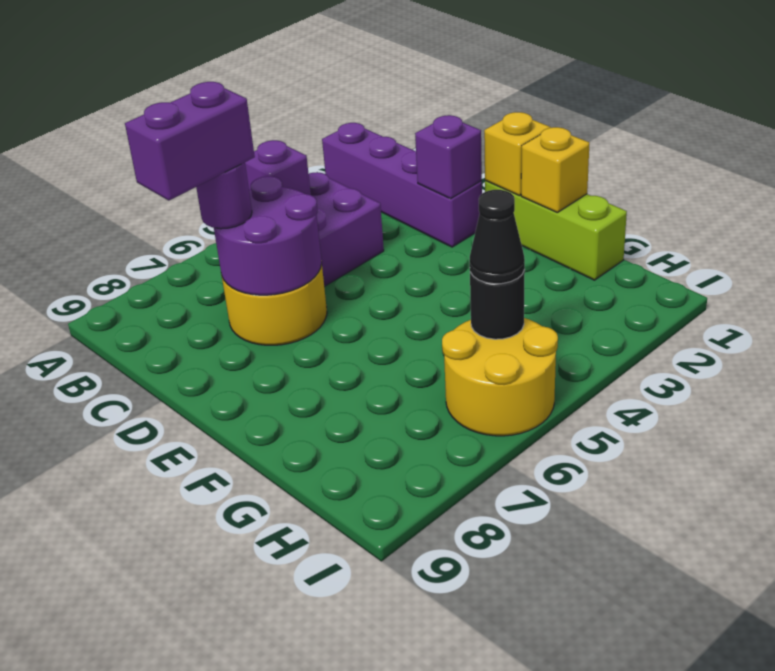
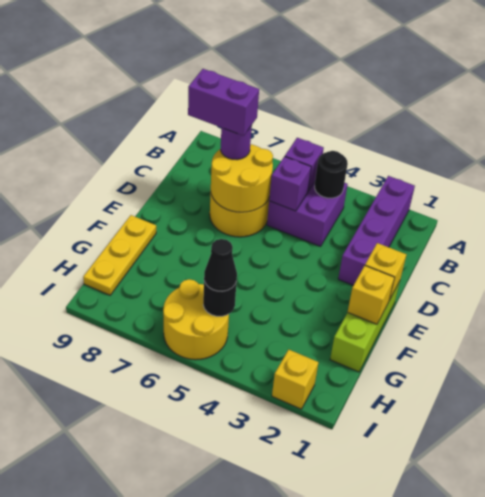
none -> black 1x1 round brick [315,151,348,198]
purple 2x2 round brick [214,176,322,295] -> yellow 2x2 round brick [211,144,273,212]
purple 1x1 brick [415,115,482,199] -> purple 1x1 brick moved to [269,156,311,211]
none -> yellow 1x3 plate [83,215,156,295]
none -> yellow 1x1 brick [272,350,318,409]

